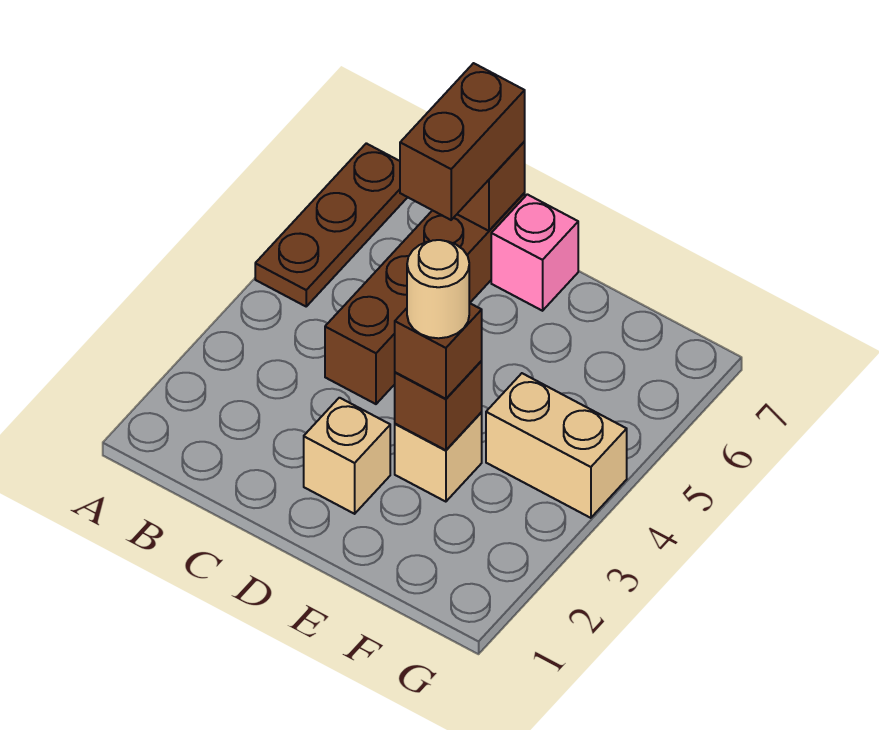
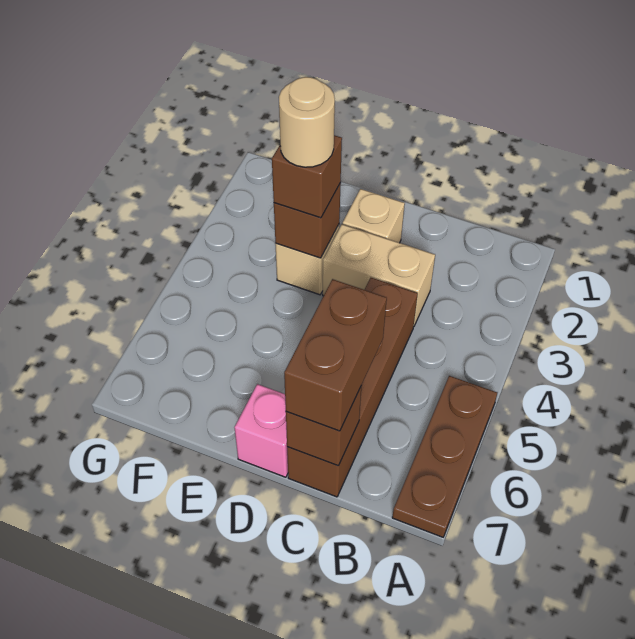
tan 1x2 brick [486,373,627,518] -> tan 1x2 brick moved to [323,224,435,326]

